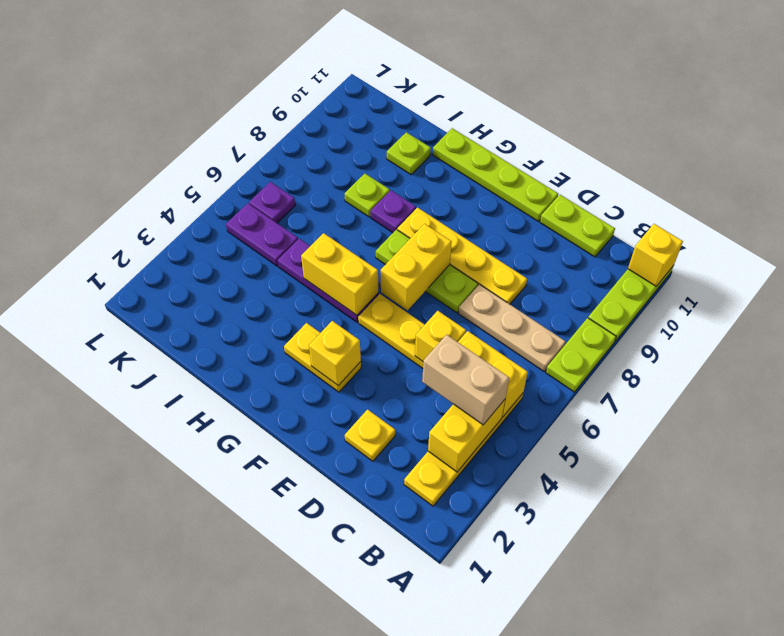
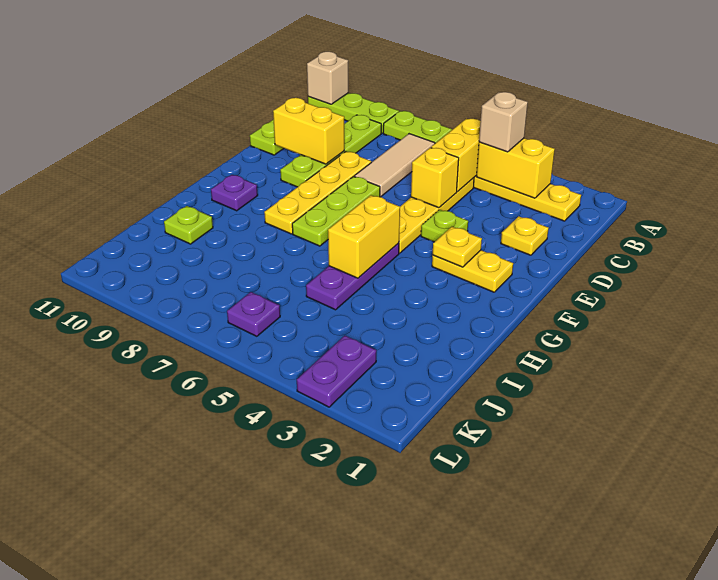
yellow 1x1 brick [628,224,683,286] -> tan 1x1 brick [307,52,348,104]
tan 1x2 brick [422,335,509,425] -> tan 1x1 brick [479,92,528,152]
tan 1x3 plate [458,284,566,371] -> tan 1x3 tile [354,134,435,197]
lime 1x4 plate [433,128,558,221] -> lime 1x4 plate moved to [280,115,381,187]
yellow 1x2 plate [284,323,361,392] -> yellow 1x2 plate turned to [432,250,513,292]
yellow 1x1 brick [309,321,361,386] -> yellow 1x1 plate [433,227,482,267]
yellow 1x2 brick [381,224,452,310] -> yellow 1x2 brick moved to [273,98,344,164]
purple 1x1 plate [371,190,416,233] -> purple 1x1 plate moved to [211,175,258,211]
lime 1x1 plate [345,174,390,217] -> lime 1x1 plate moved to [421,210,468,242]
purple 1x2 plate [226,203,298,266] -> purple 1x2 plate moved to [297,336,376,407]

